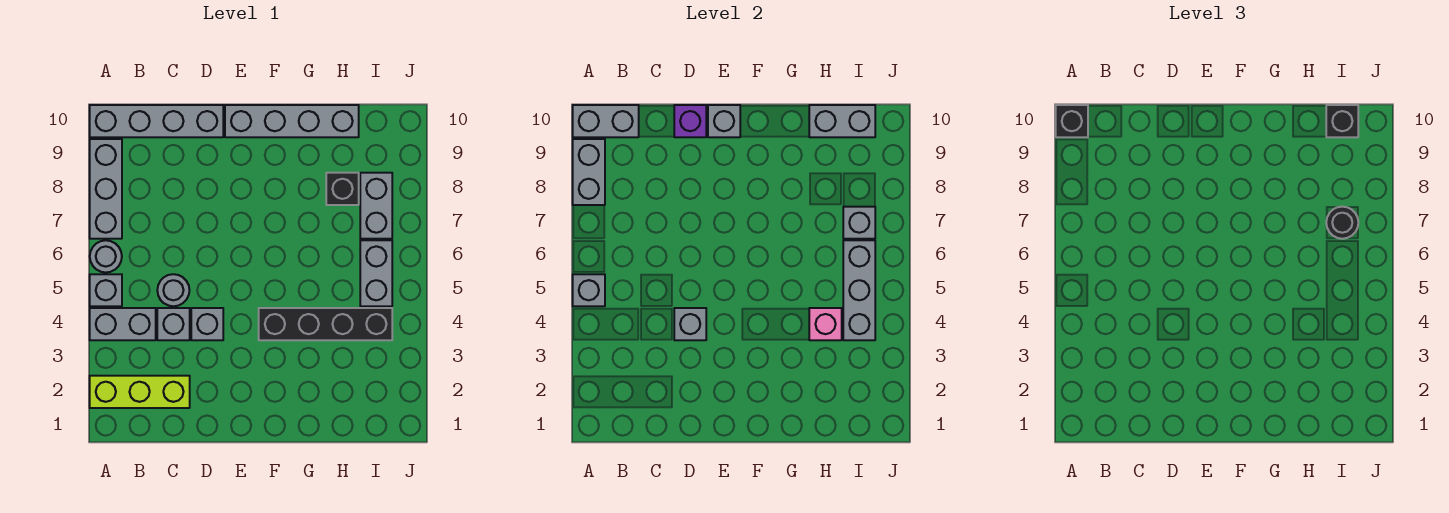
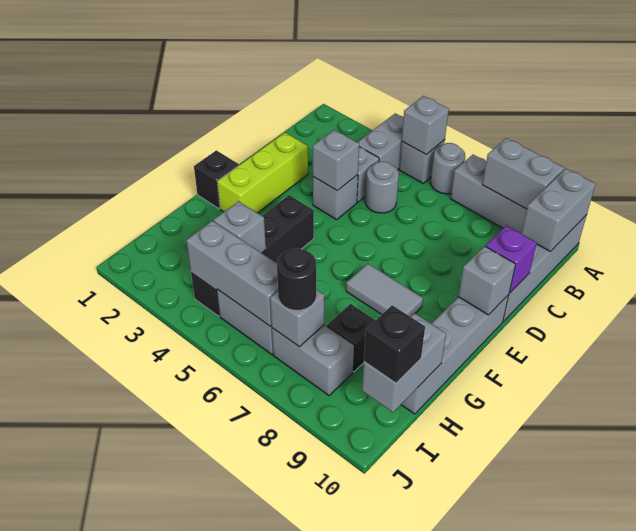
lime 1x3 brick [90,376,190,408] -> lime 1x3 brick moved to [217,133,308,213]
black 1x1 brick [1056,105,1088,137] -> black 1x1 brick moved to [194,150,239,209]
none -> grey 1x2 tile [346,264,423,317]
pink 1x1 brick [809,308,842,340] -> grey 1x1 brick [214,201,266,252]

